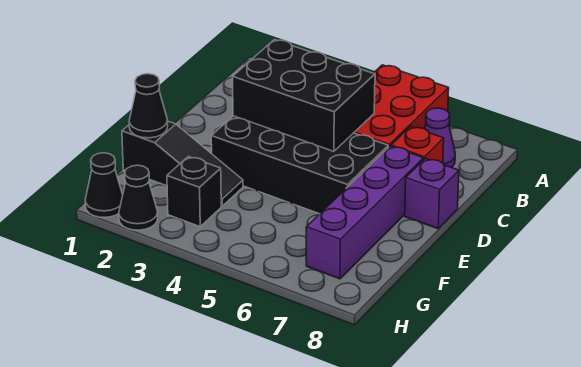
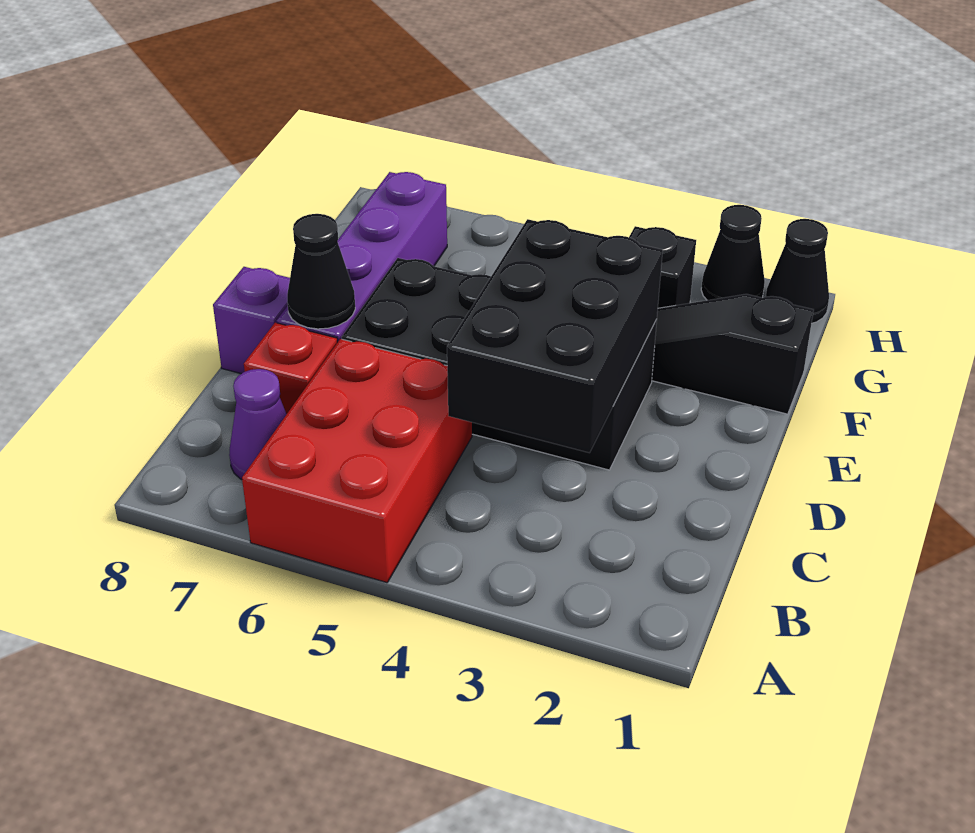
black 2x3 brick [233,40,375,151] -> black 2x3 brick turned to [447,219,663,453]
black 1x1 cone [129,74,168,138] -> black 1x1 cone moved to [287,214,355,329]

